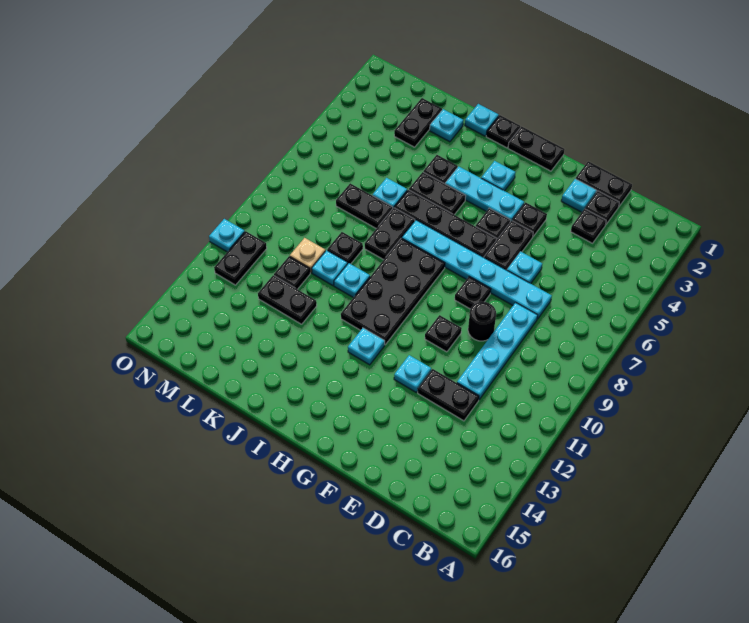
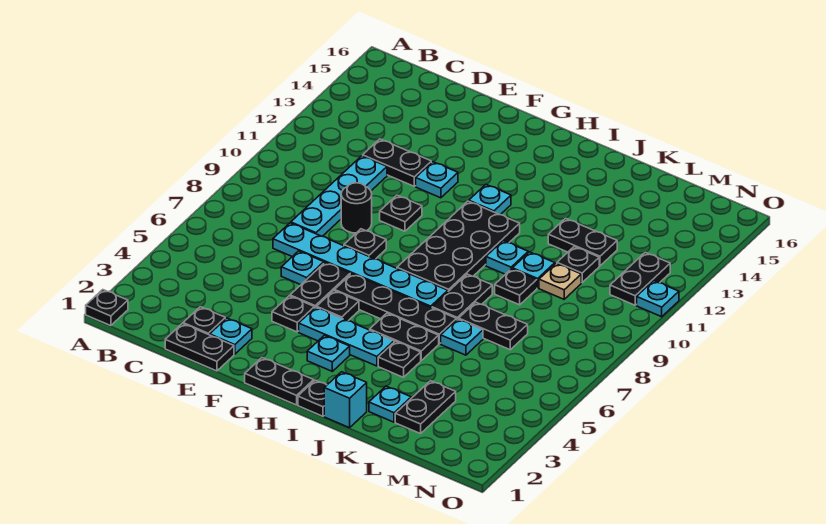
black 1x1 plate [571,209,606,243] -> black 1x1 plate moved to [86,290,128,326]
cyan 1x1 plate [465,104,499,136] -> cyan 1x1 brick [324,372,367,428]

